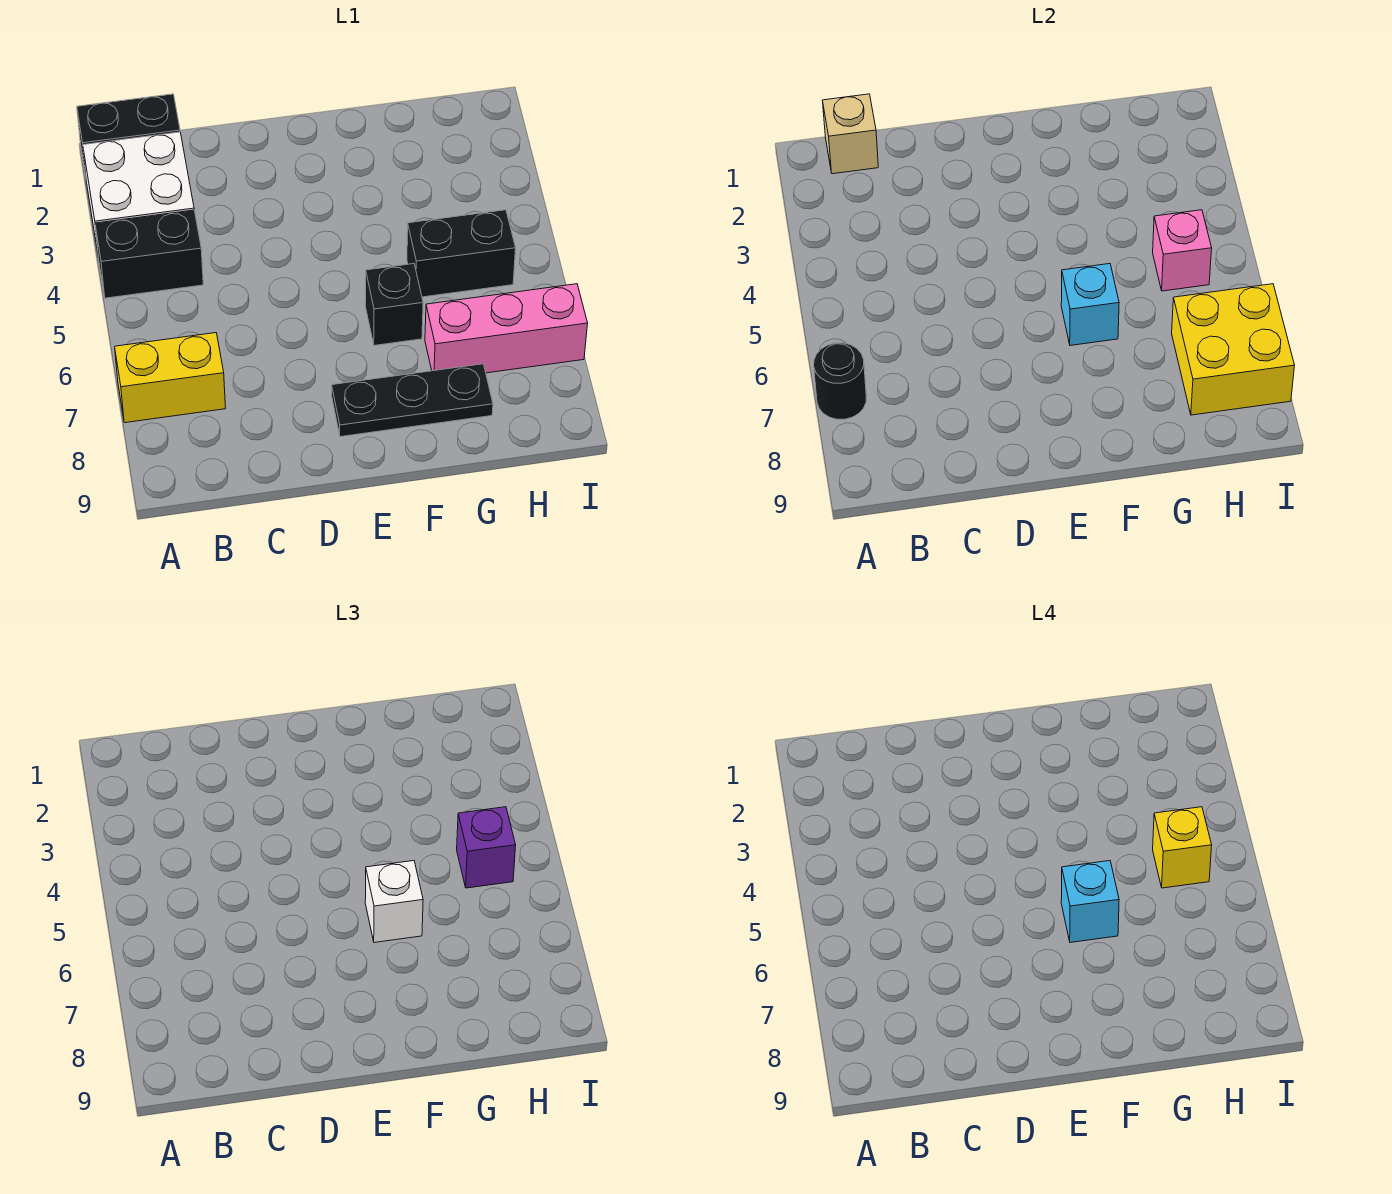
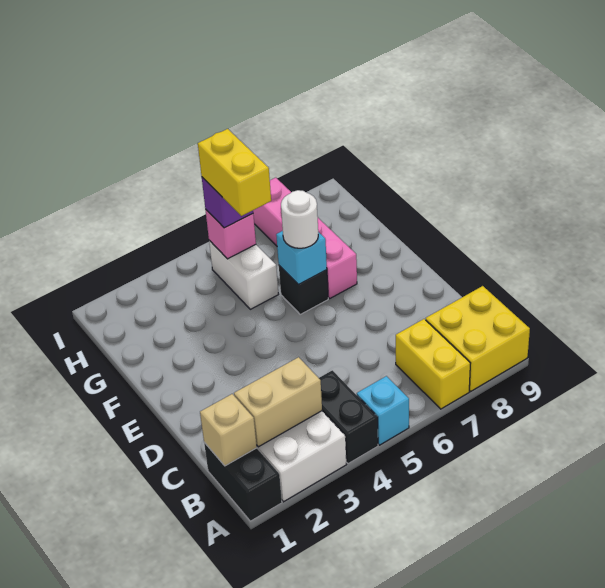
black 1x1 round brick [814,343,866,419] -> none
none -> tan 1x2 brick [234,357,322,447]
black 1x3 plate [332,364,493,437] -> none
white 1x1 brick [365,861,423,943] -> white 1x1 round brick [281,190,318,248]
cyan 1x1 brick [1061,861,1119,943] -> cyan 1x1 brick moved to [357,376,409,445]
black 1x2 brick [407,210,516,297] -> white 1x2 brick [209,240,279,309]
pink 1x3 brick [425,284,588,373] -> pink 1x4 brick [253,178,357,298]
yellow 1x1 brick [1153,807,1212,888] -> yellow 1x2 brick [198,129,271,216]
yellow 2x2 brick [1172,284,1295,415] -> yellow 2x2 brick moved to [426,286,530,391]

